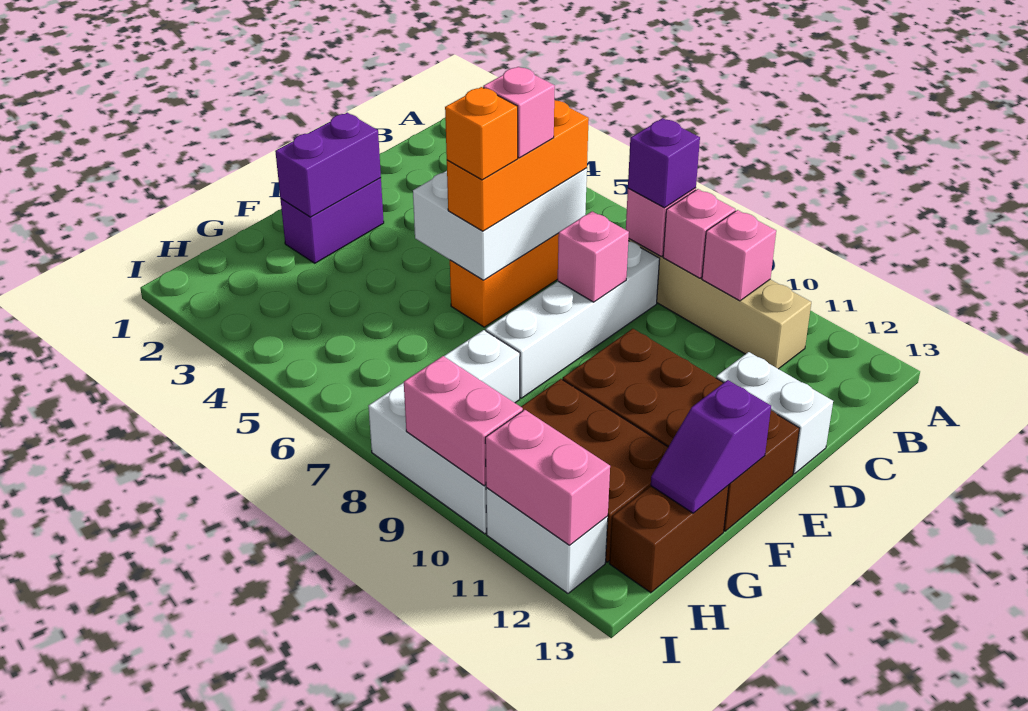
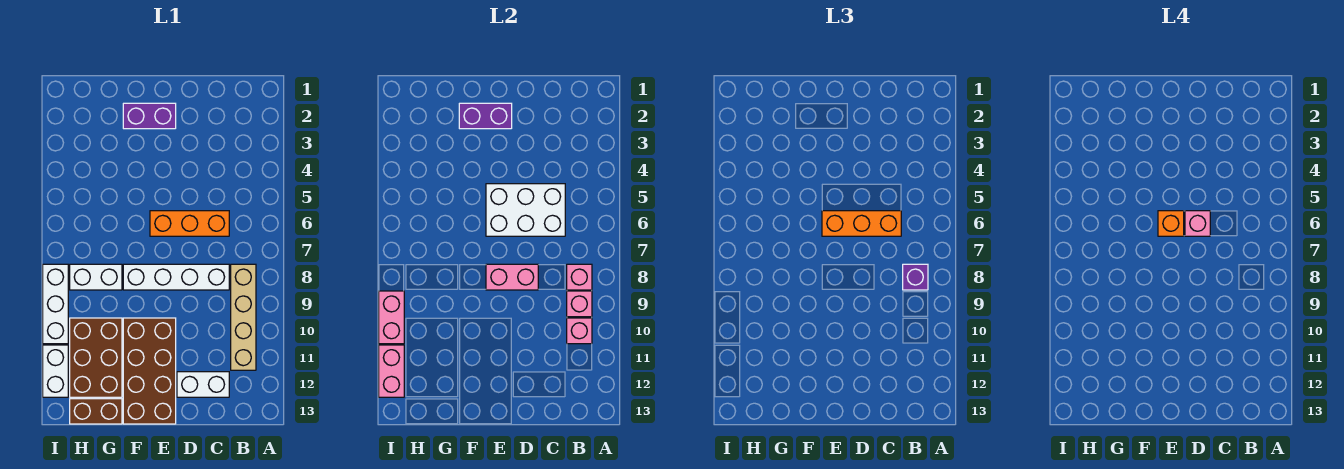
pink 1x1 brick [558,211,629,302] -> pink 1x2 brick [486,264,538,290]
white 1x2 brick [716,352,833,474] -> white 1x2 brick turned to [177,372,229,397]
purple 1x2 slope [651,380,771,513] -> none

